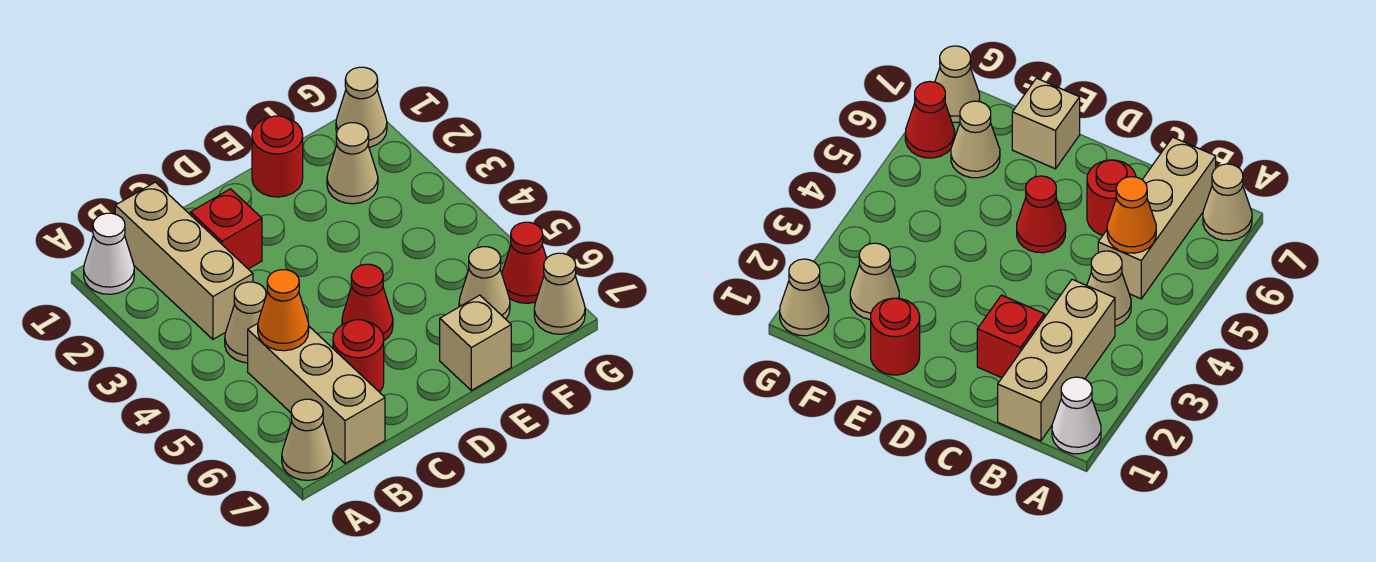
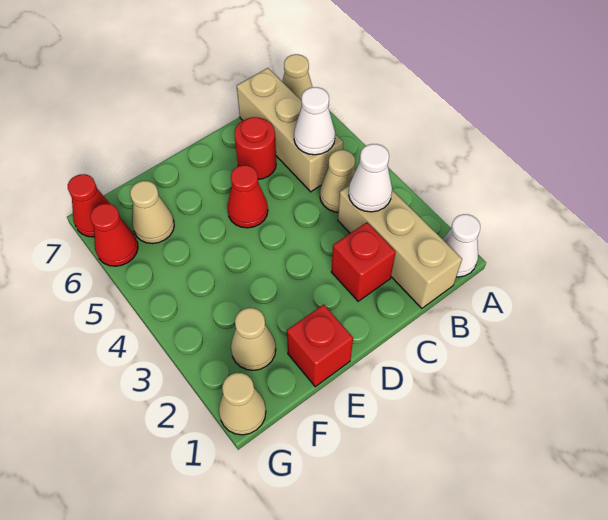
none -> white 1x1 cone [349,144,392,212]
orange 1x1 cone [258,270,309,351] -> white 1x1 cone [294,87,335,155]
red 1x1 round brick [252,116,303,197] -> red 1x1 brick [287,304,353,387]
tan 1x1 brick [440,295,511,390] -> none
tan 1x1 cone [534,253,585,334] -> red 1x1 cone [68,174,110,237]

